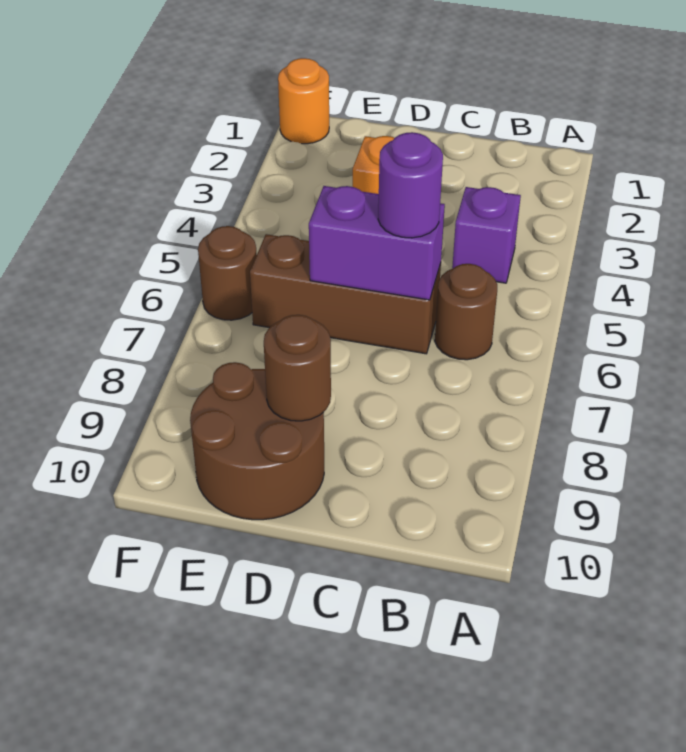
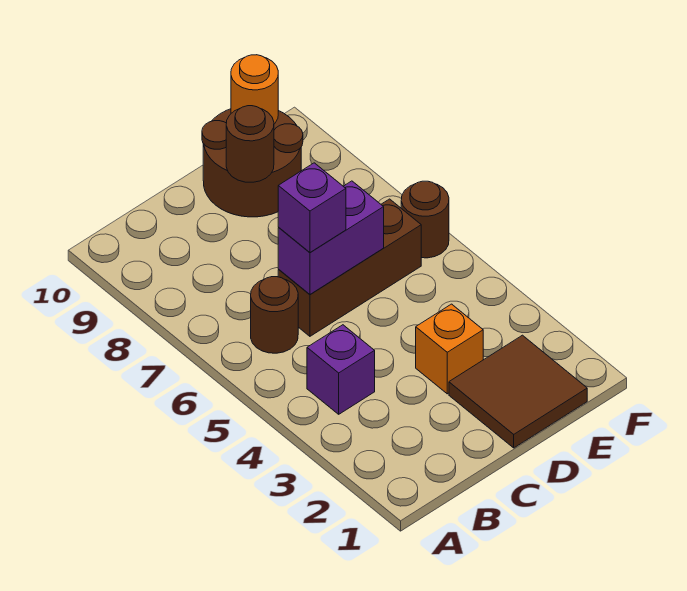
purple 1x1 round brick [378,132,443,238] -> purple 1x1 brick [278,163,346,253]
none -> brown 2x2 tile [449,335,587,448]
orange 1x1 round brick [278,58,329,144] -> orange 1x1 round brick moved to [231,55,278,124]

